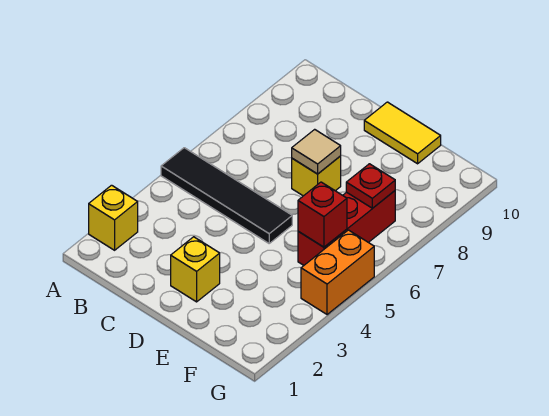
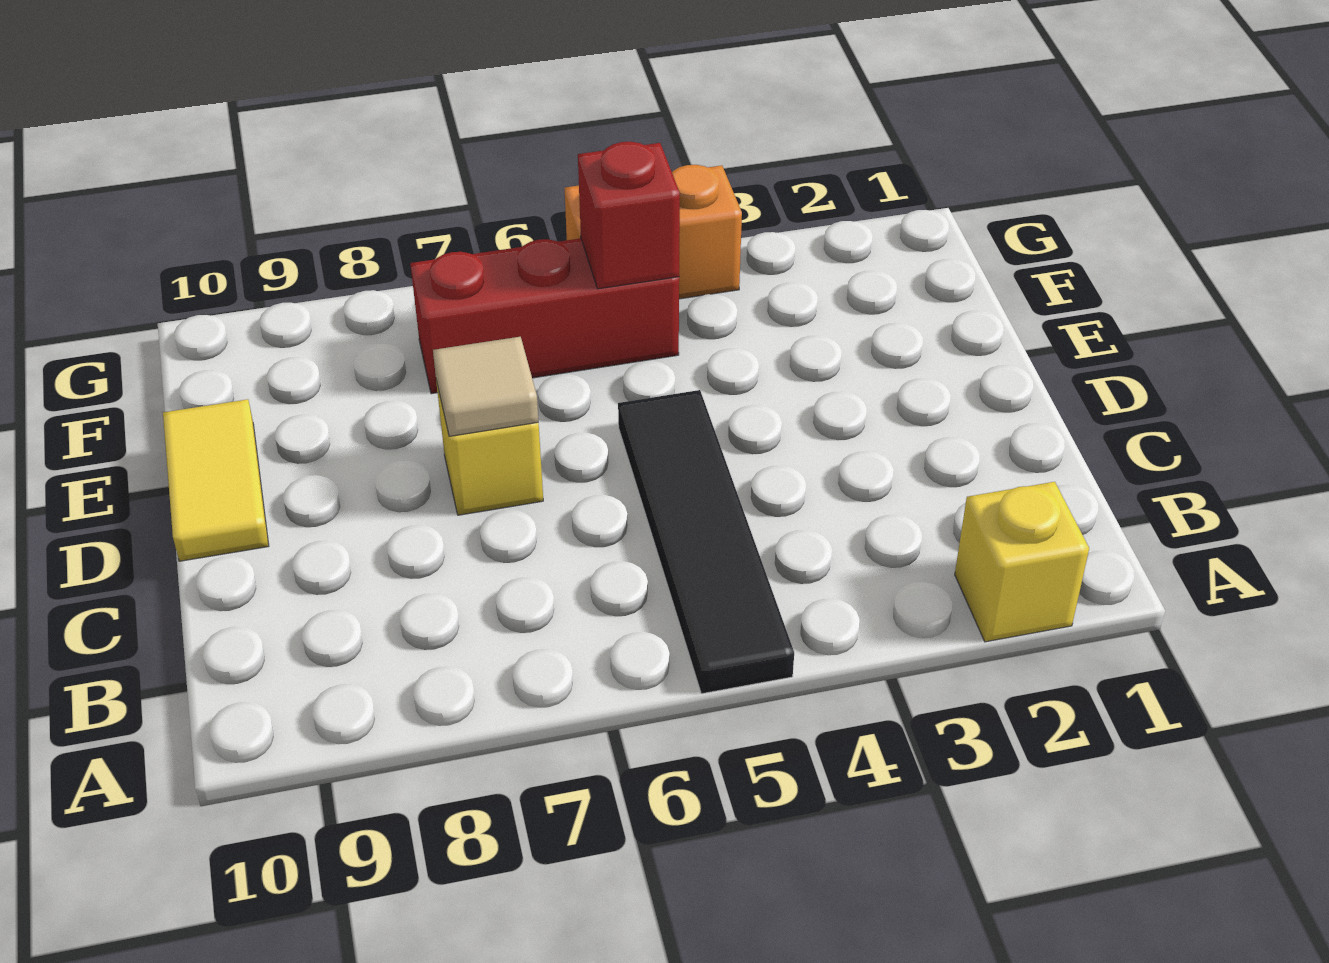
yellow 1x1 brick [171,237,220,302] -> none
red 1x1 plate [346,164,395,208] -> none

